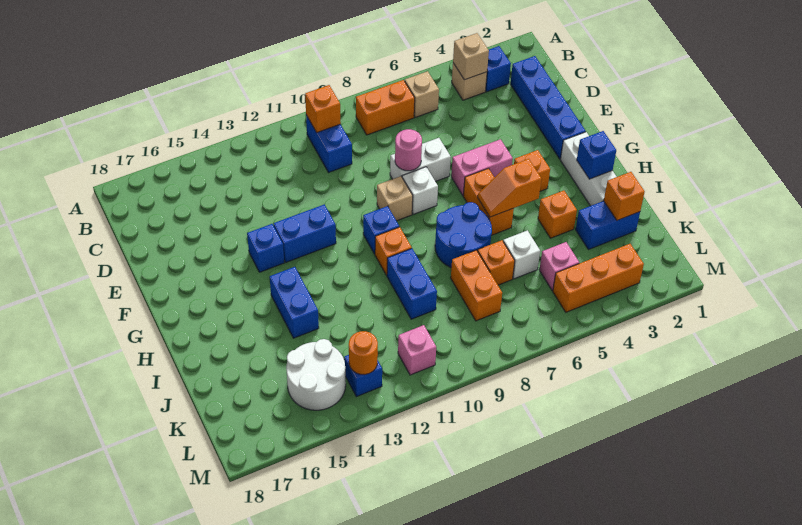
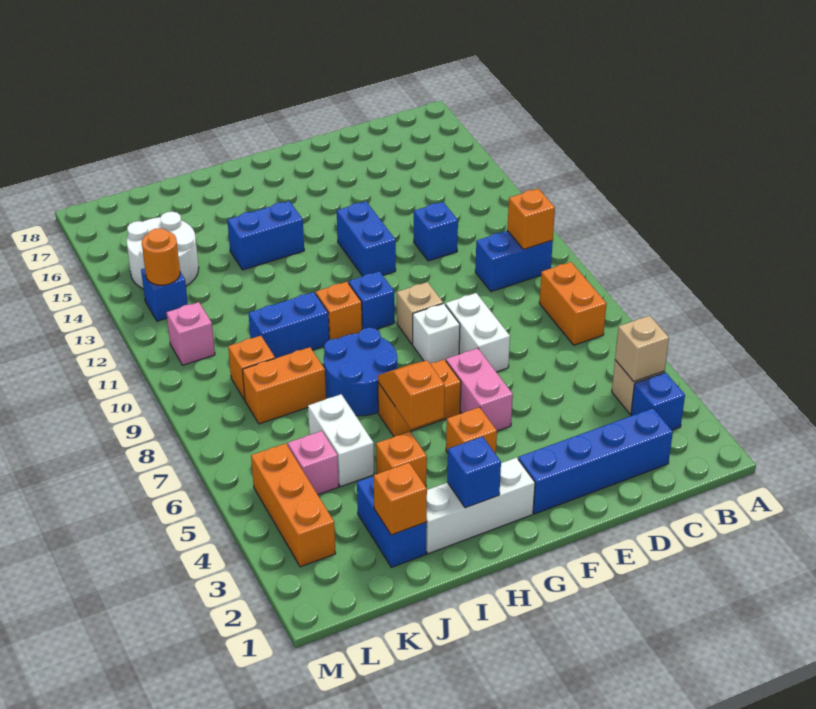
tan 1x1 brick [405,71,439,118] -> none
pink 1x1 round brick [395,129,422,171] -> none
blue 1x1 brick [247,224,284,272] -> blue 1x1 brick moved to [414,202,458,261]
white 1x1 brick [503,230,540,279] -> white 1x2 brick [308,394,374,487]
orange 1x1 brick [478,240,515,285] -> orange 1x1 brick moved to [228,336,275,400]

